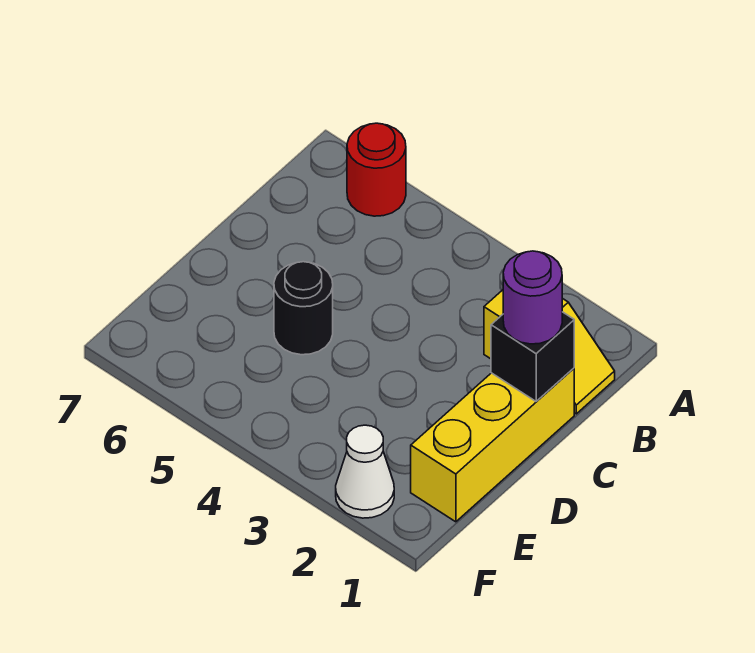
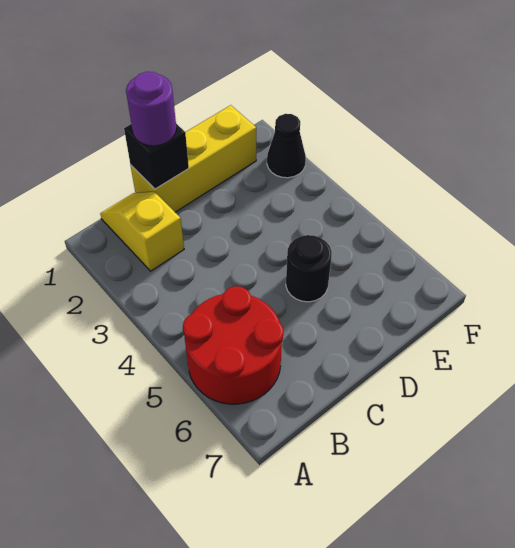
red 1x1 round brick [347,123,406,216] -> red 2x2 round brick [183,286,283,404]
white 1x1 cone [336,425,394,518] -> black 1x1 cone [267,114,306,178]

